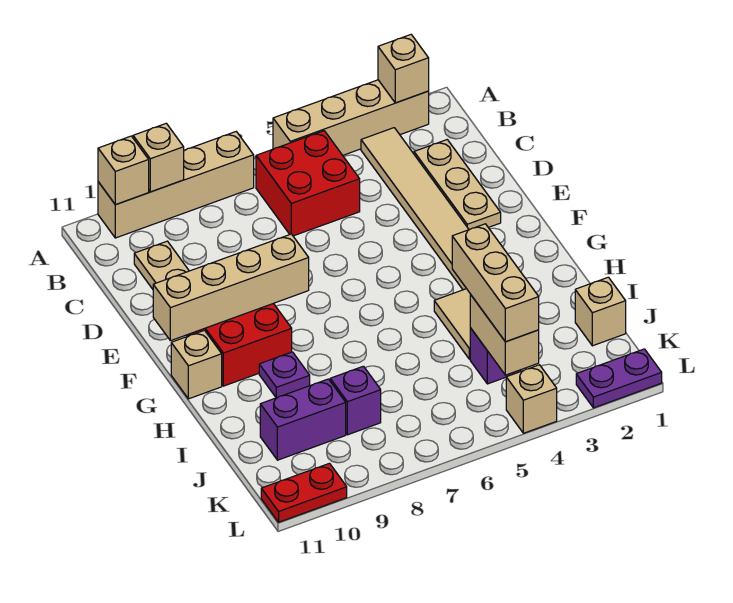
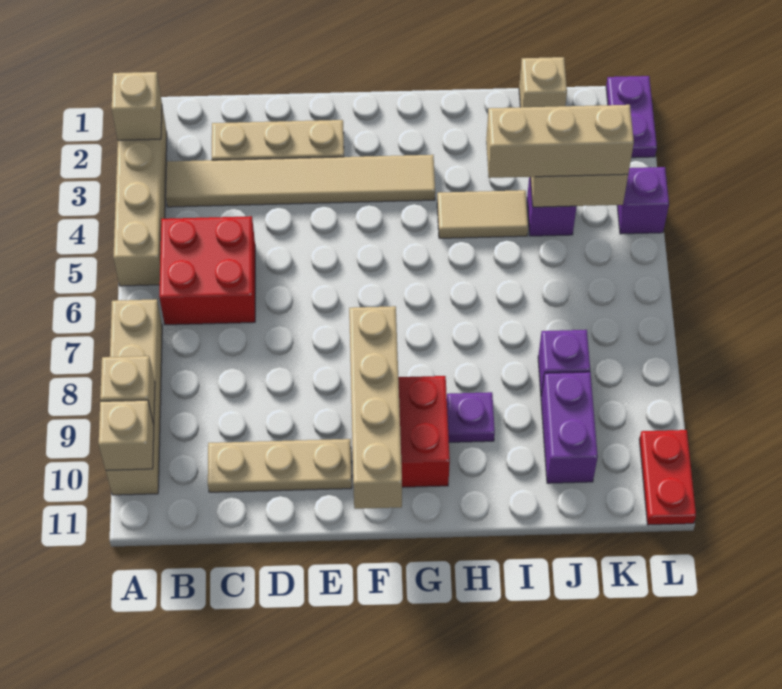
tan 1x1 brick [171,330,222,399] -> none
tan 1x1 brick [506,365,557,433] -> purple 1x1 brick [617,167,669,234]

